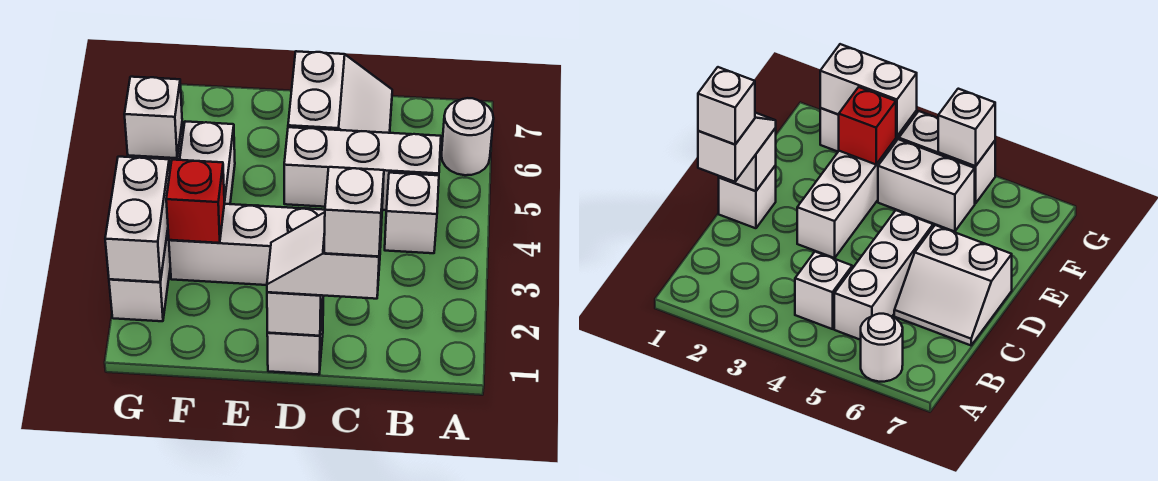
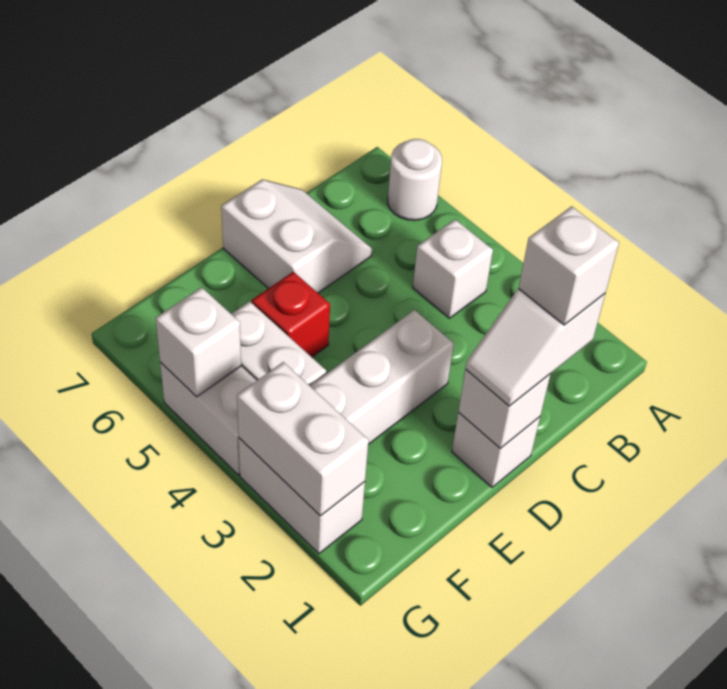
white 1x3 brick [284,127,441,210] -> none
red 1x1 brick [166,160,224,243] -> red 1x1 brick moved to [252,272,330,357]

